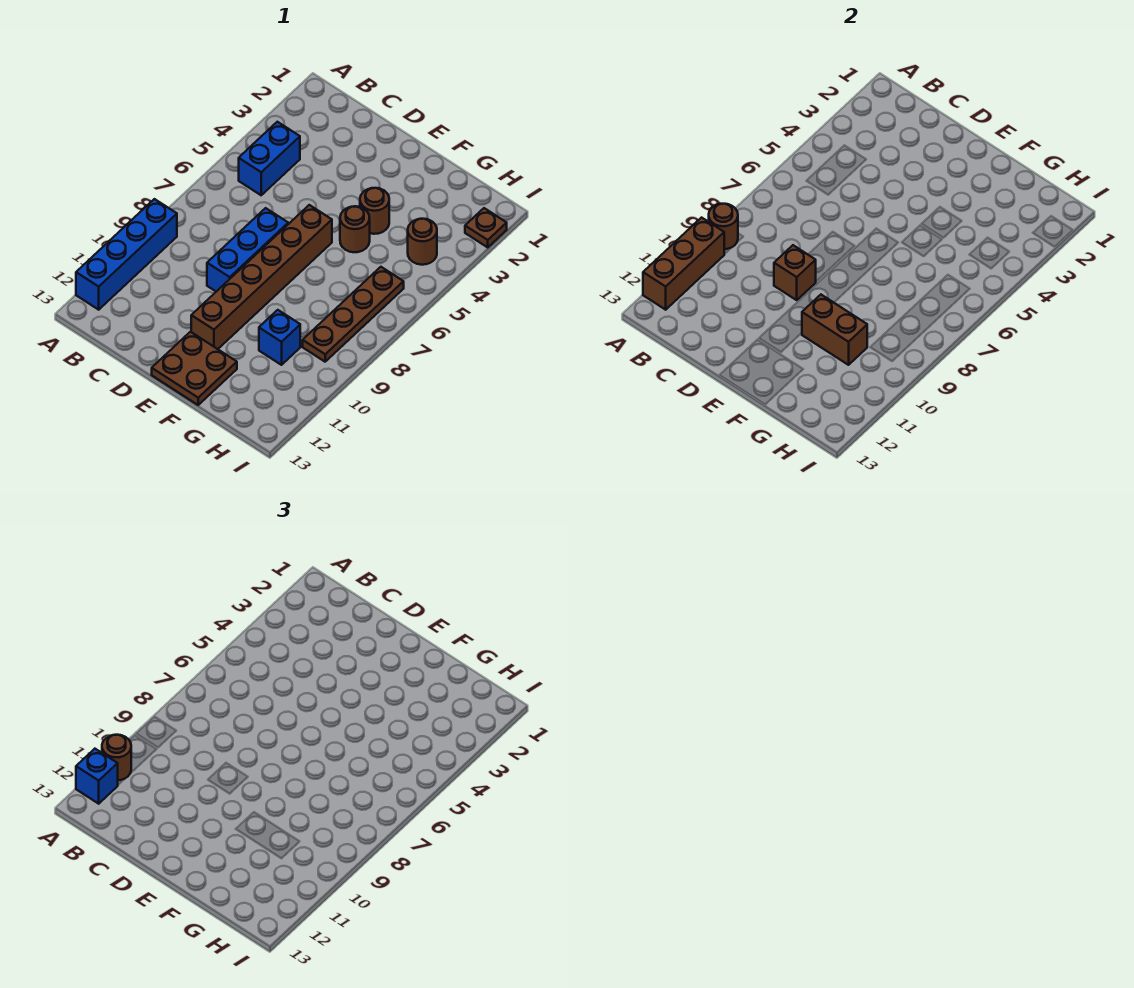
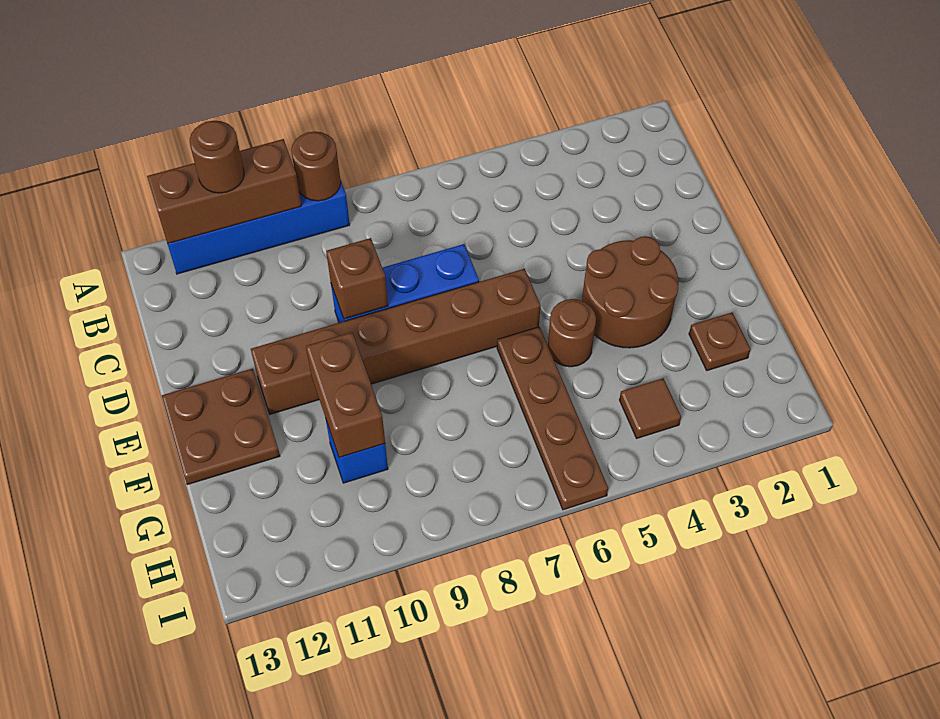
blue 1x1 brick [76,749,118,804] -> none
blue 1x2 brick [239,122,300,195] -> none
brown 1x1 round brick [360,188,389,234] -> brown 2x2 round brick [582,236,678,348]
brown 1x1 round brick [408,219,437,265] -> brown 1x1 tile [619,378,681,438]
brown 1x4 plate [303,267,404,362] -> brown 1x4 plate turned to [497,327,608,510]
brown 1x1 plate [465,208,507,247] -> brown 1x1 plate moved to [689,313,751,371]

